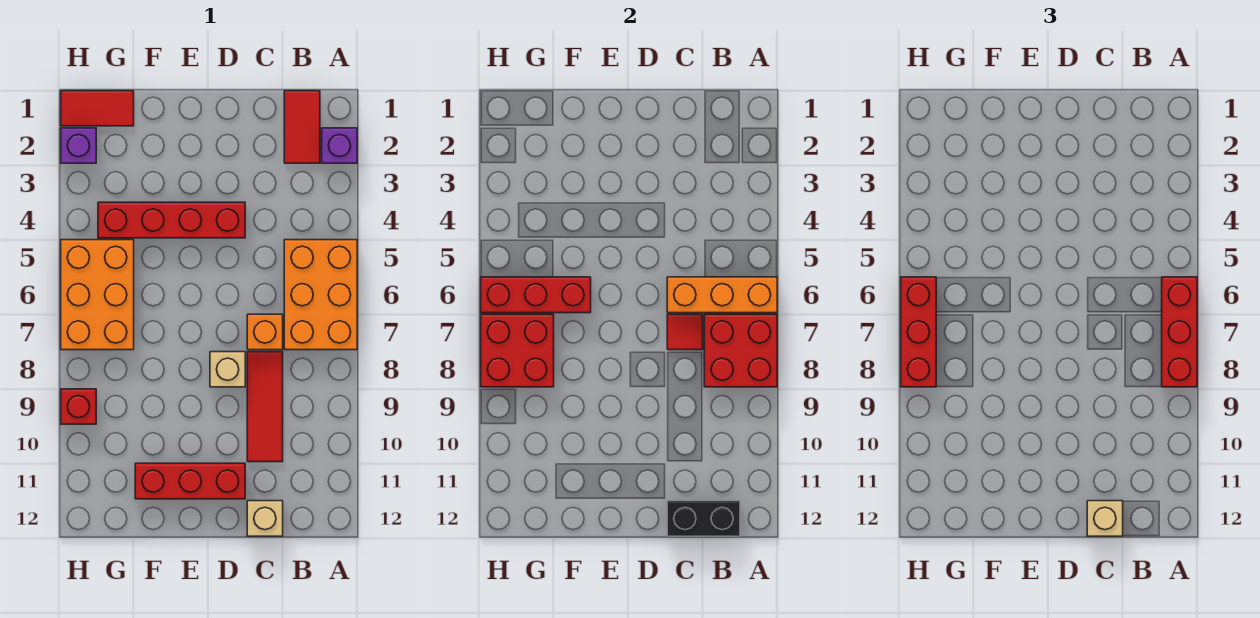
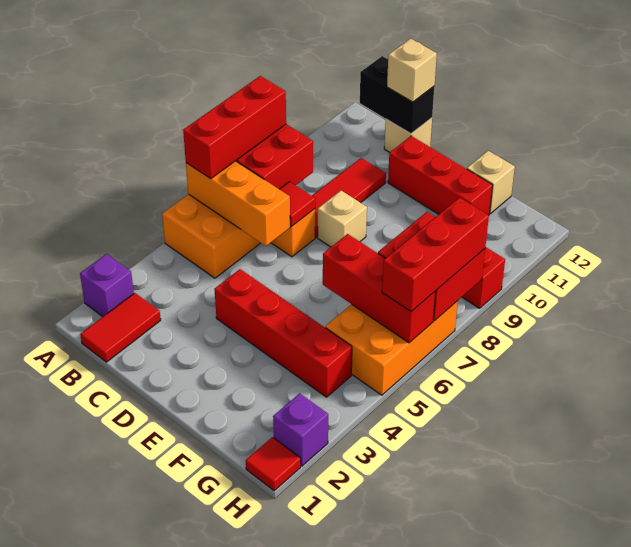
none -> tan 1x1 brick [467,151,515,214]
red 1x2 tile [61,91,134,126] -> red 1x1 tile [246,437,301,491]

